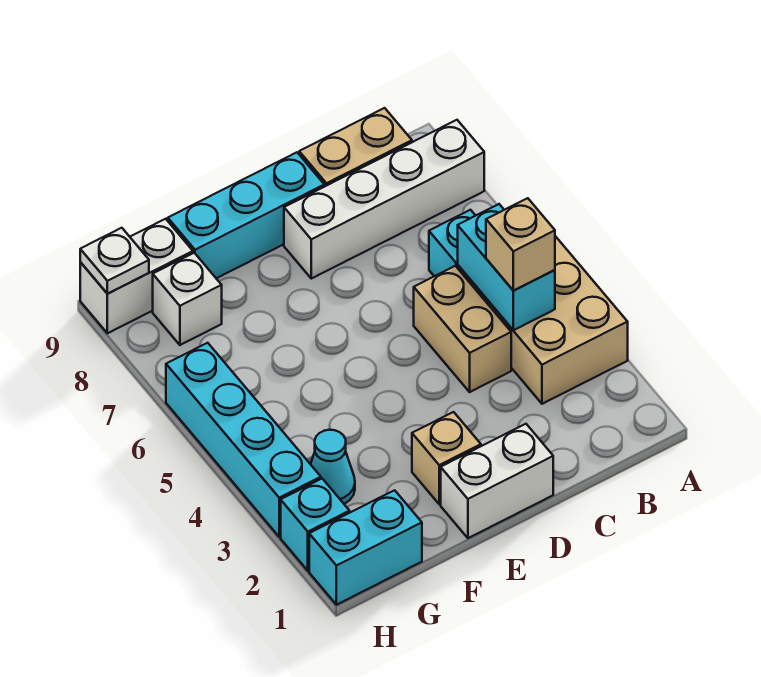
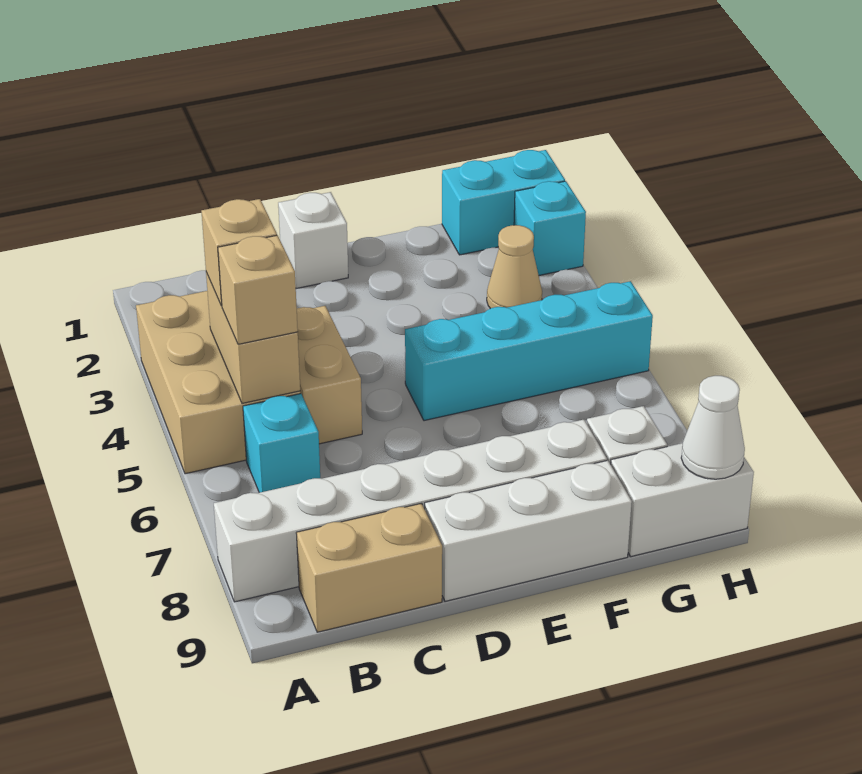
white 1x4 brick [284,120,484,279] -> white 1x6 brick [214,420,607,602]
cyan 1x2 brick [458,204,555,330] -> tan 1x2 brick [206,272,300,403]
white 1x2 brick [441,424,553,538] -> white 1x1 brick [278,192,348,289]
cyan 1x3 brick [168,152,324,278] -> white 1x3 brick [425,460,632,601]
tan 1x1 brick [412,412,481,504] -> tan 1x1 brick moved to [218,235,298,344]
cyan 1x1 cone [311,430,355,504] -> tan 1x1 cone [487,225,542,309]
cyan 1x4 brick [166,343,321,537] -> cyan 1x4 brick turned to [405,281,653,421]
white 1x1 plate [80,228,149,294] -> white 1x1 cone [681,376,745,479]

